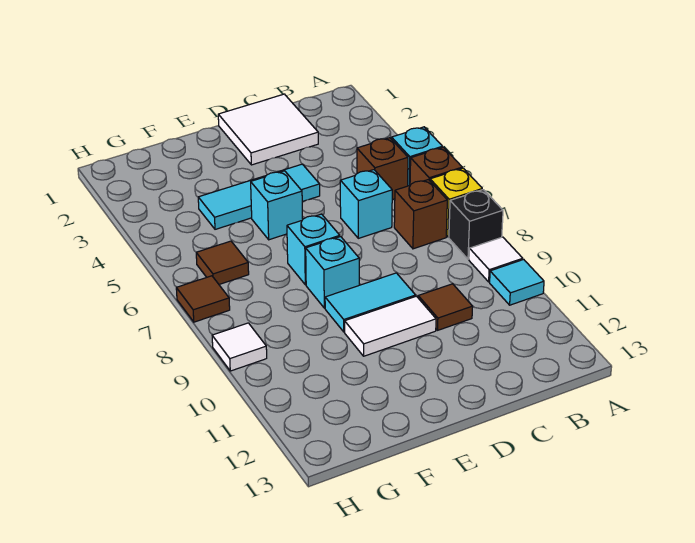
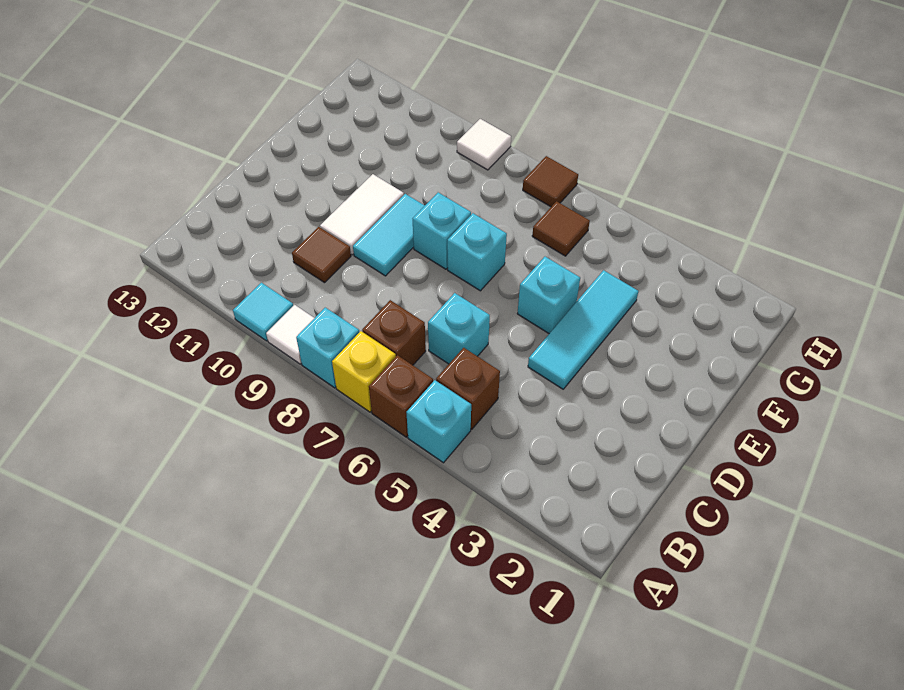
black 1x1 brick [449,190,503,259] -> cyan 1x1 brick [296,308,359,388]
white 2x2 tile [218,94,318,165] -> none

